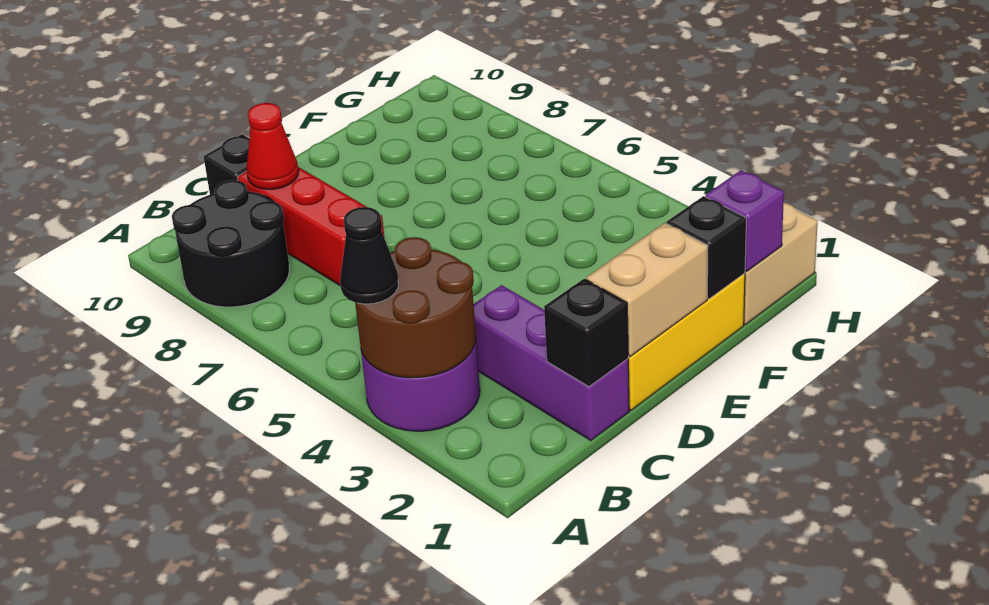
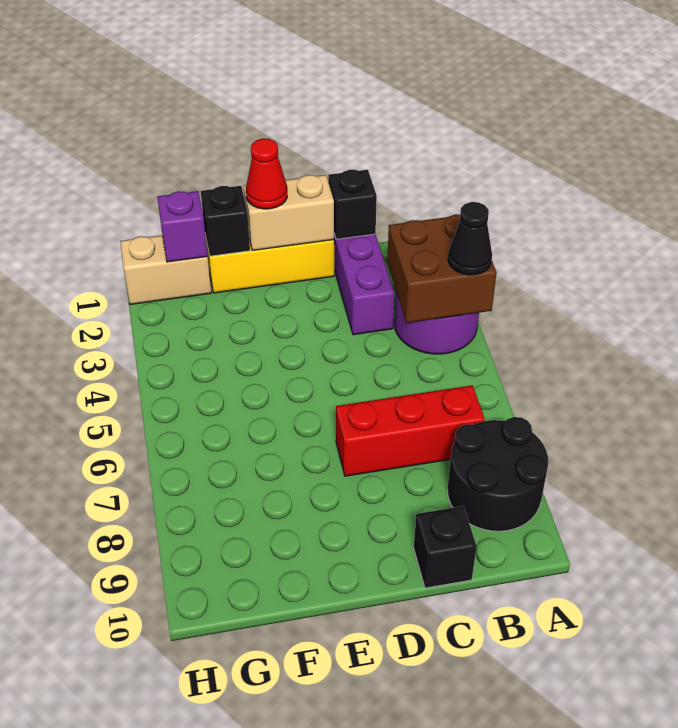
brown 2x2 round brick [355,237,476,378] -> brown 2x2 brick [387,214,497,323]
red 1x3 brick [238,167,384,286] -> red 1x3 brick turned to [336,385,485,476]
red 1x1 cone [246,103,299,189] -> red 1x1 cone moved to [246,139,287,209]

